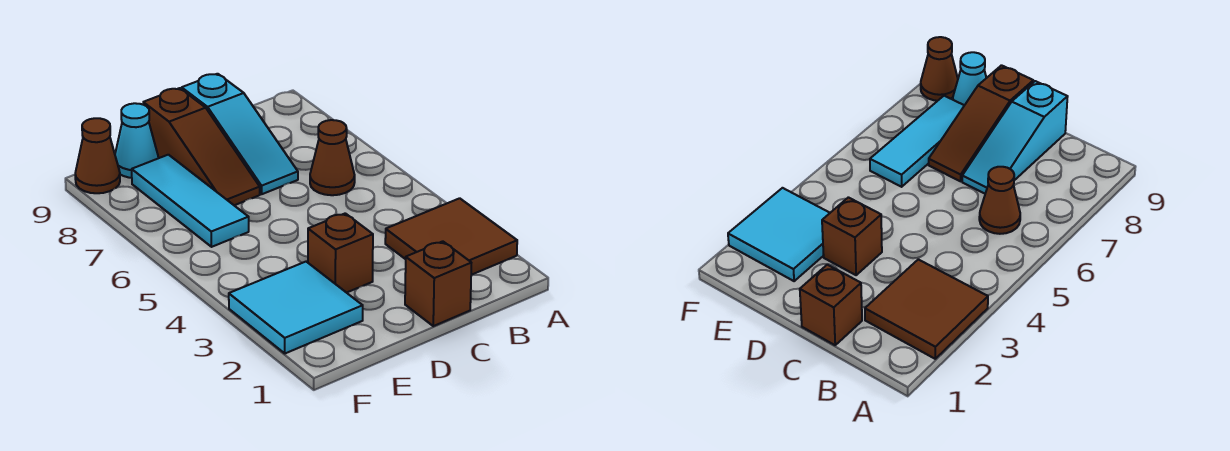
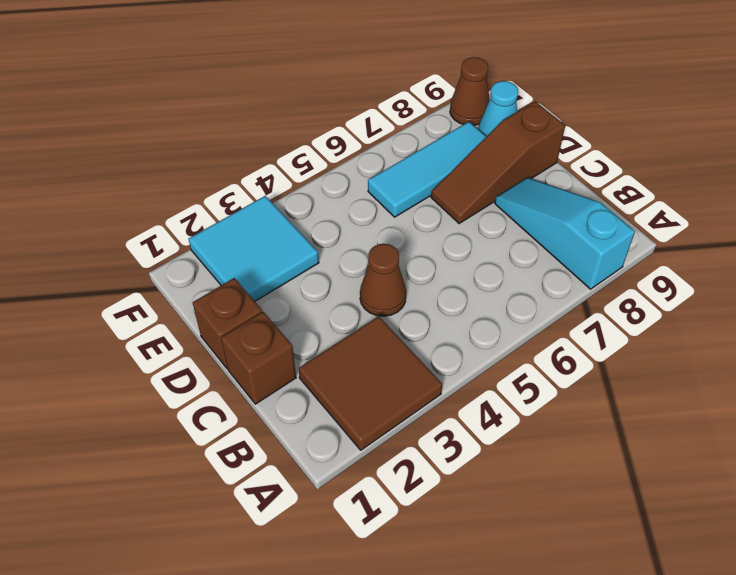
brown 1x1 cone [310,120,355,195] -> brown 1x1 cone moved to [360,244,406,316]
cyan 1x3 slope [182,74,298,194] -> cyan 1x3 slope turned to [495,177,635,289]
brown 1x1 brick [308,213,373,293] -> brown 1x1 brick moved to [192,278,262,368]

